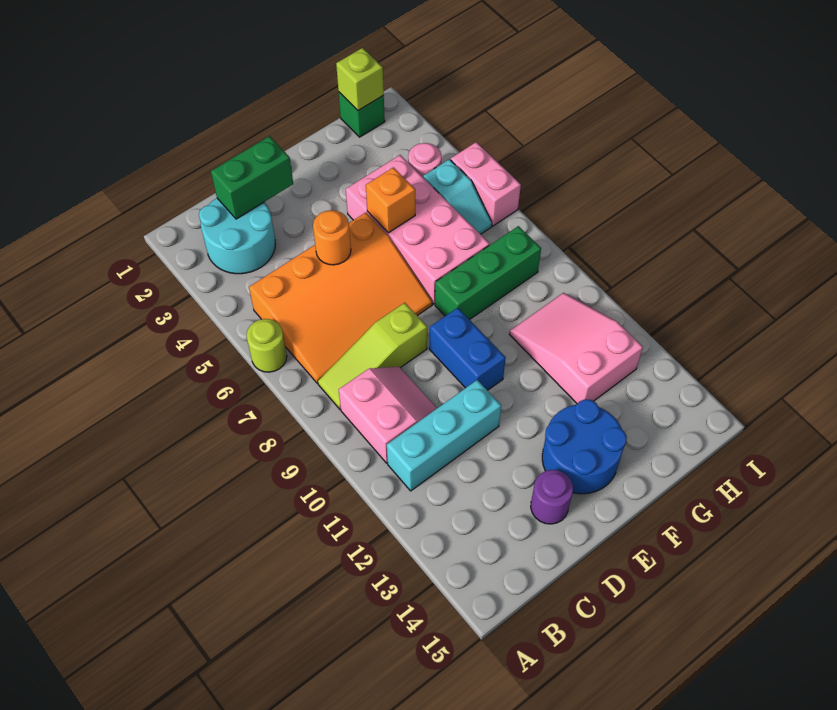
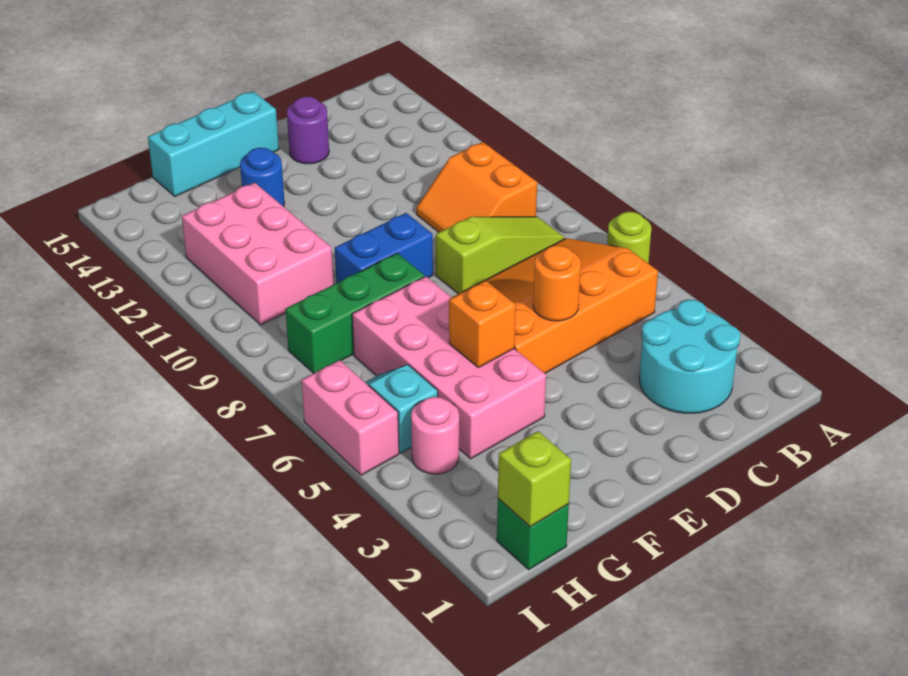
pink 2x2 slope [339,367,437,463] -> orange 2x2 slope [416,142,537,232]
cyan 1x3 brick [387,380,501,491] -> cyan 1x3 brick moved to [148,91,279,196]
green 1x2 brick [211,136,293,219] -> none
blue 1x2 brick [429,308,506,390] -> blue 1x2 brick turned to [335,213,433,283]
blue 2x2 round brick [542,399,627,494] -> blue 1x1 round brick [240,148,285,207]
pink 2x3 slope [510,293,643,404] -> pink 2x3 brick [182,183,334,325]

